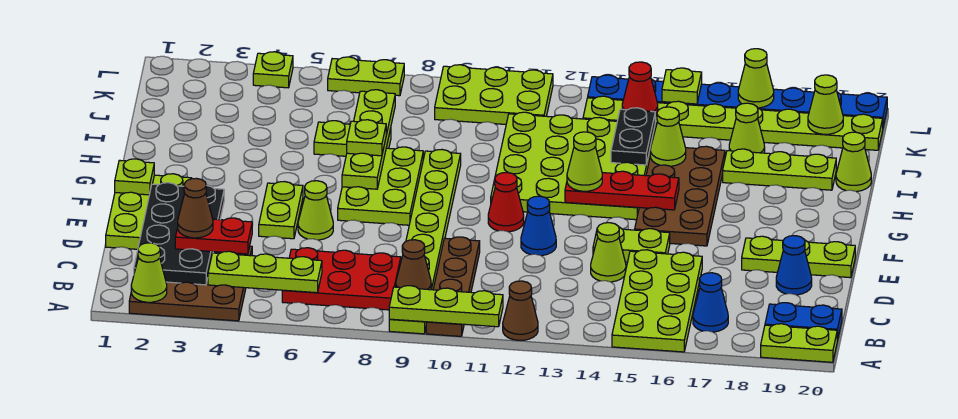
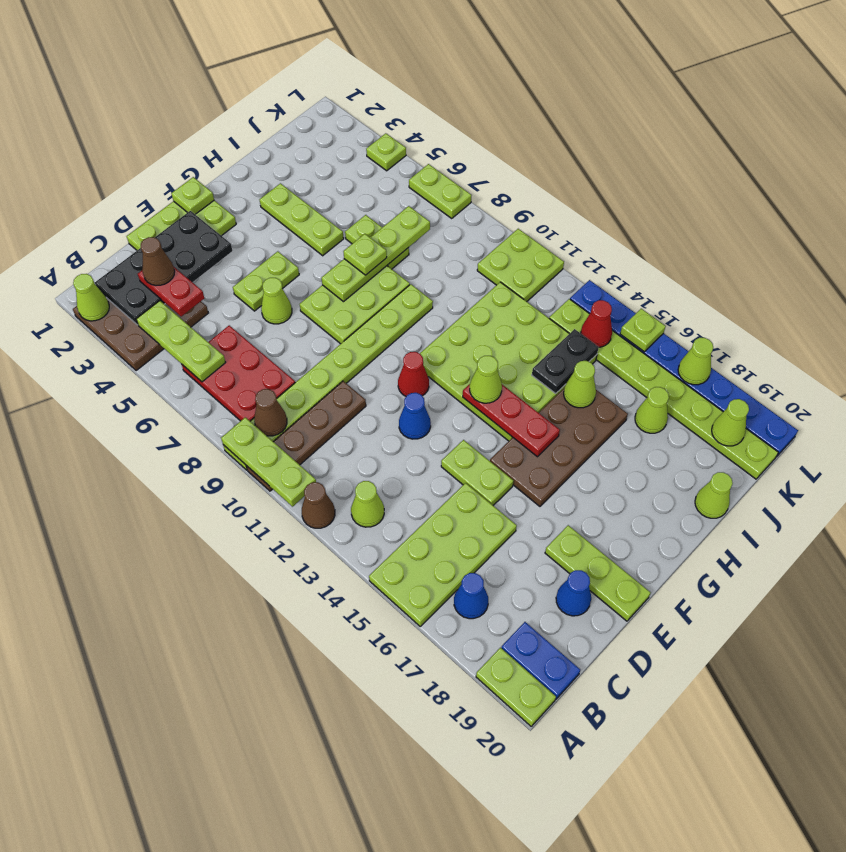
lime 1x1 cone [591,223,626,282] -> lime 1x1 cone moved to [351,481,384,527]
lime 1x3 plate [723,149,836,190] -> lime 1x3 plate moved to [260,183,344,256]
lime 2x3 plate [435,65,553,124] -> lime 2x2 plate [477,229,564,301]

